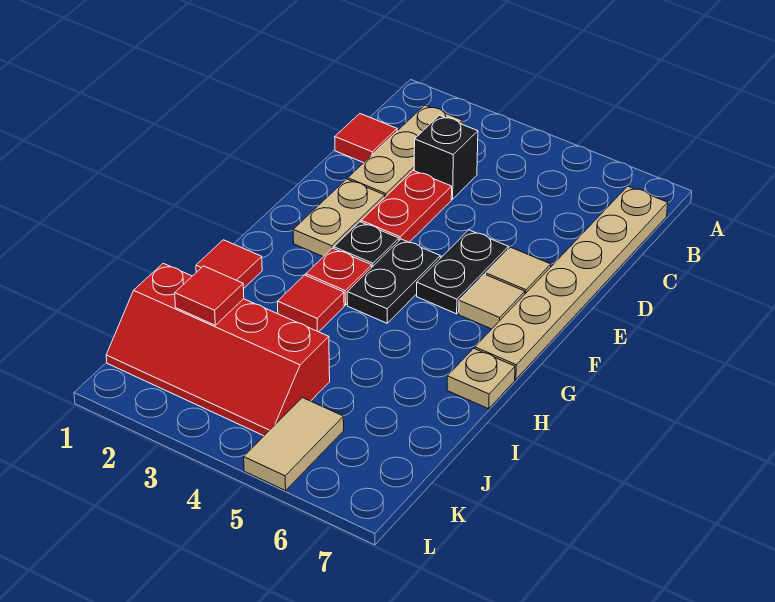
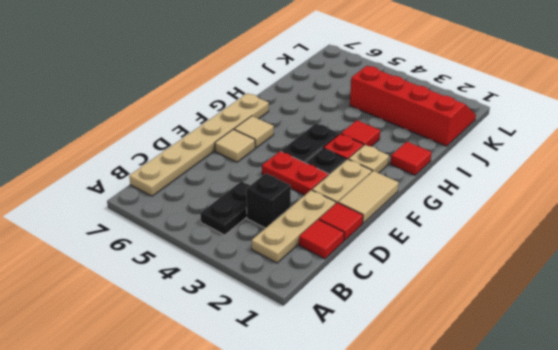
red 1x2 plate [361,170,452,242] -> red 1x2 plate turned to [262,151,328,195]
black 1x2 plate [417,230,508,314] -> black 1x2 plate moved to [200,181,250,235]
tan 1x1 plate [447,348,515,409] -> tan 1x1 plate moved to [349,145,389,173]
red 1x1 tile [175,266,244,325] -> red 1x1 tile moved to [319,203,363,241]
tan 1x2 tile [244,398,344,491] -> tan 1x2 tile moved to [338,171,399,223]

